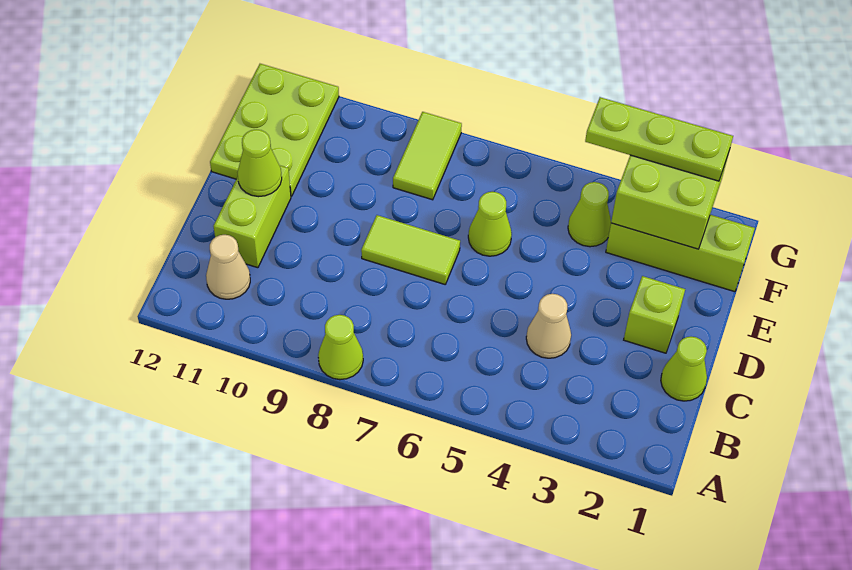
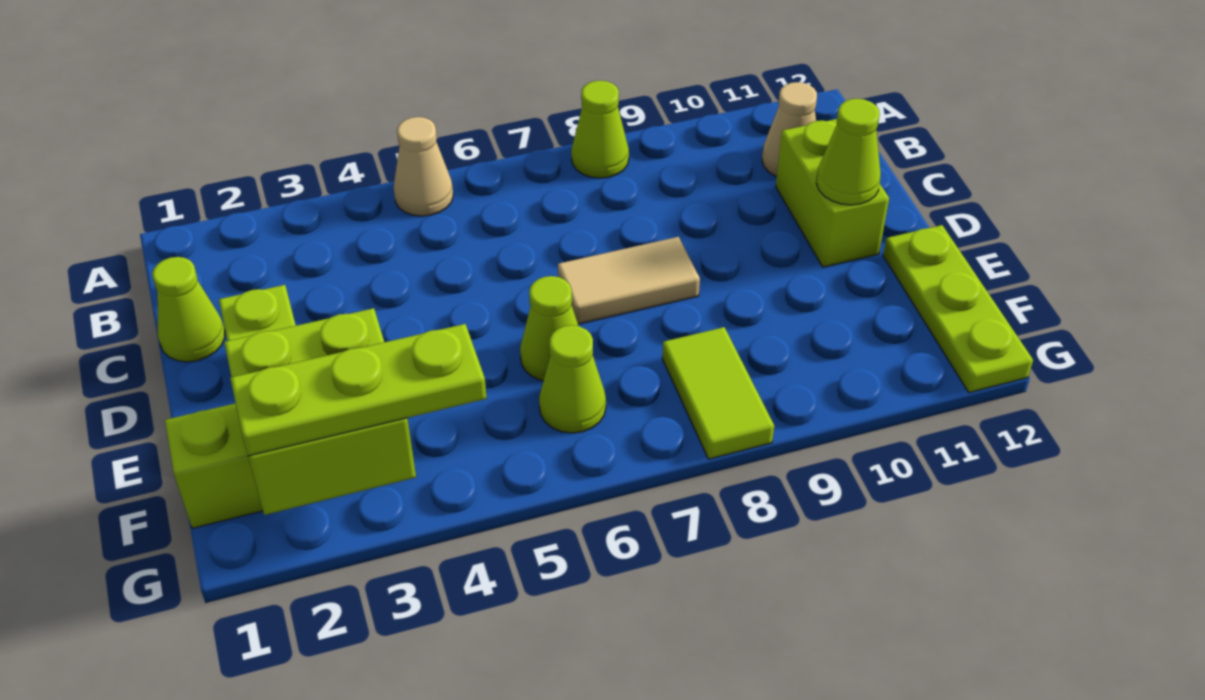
tan 1x1 cone [526,294,571,358] -> tan 1x1 cone moved to [394,117,453,216]
lime 1x2 tile [361,215,460,284] -> tan 1x2 tile [558,237,700,324]
lime 2x3 plate [210,64,339,196] -> lime 1x3 plate [883,225,1033,393]
lime 1x1 cone [568,182,611,247] -> lime 1x1 cone moved to [539,325,606,433]

